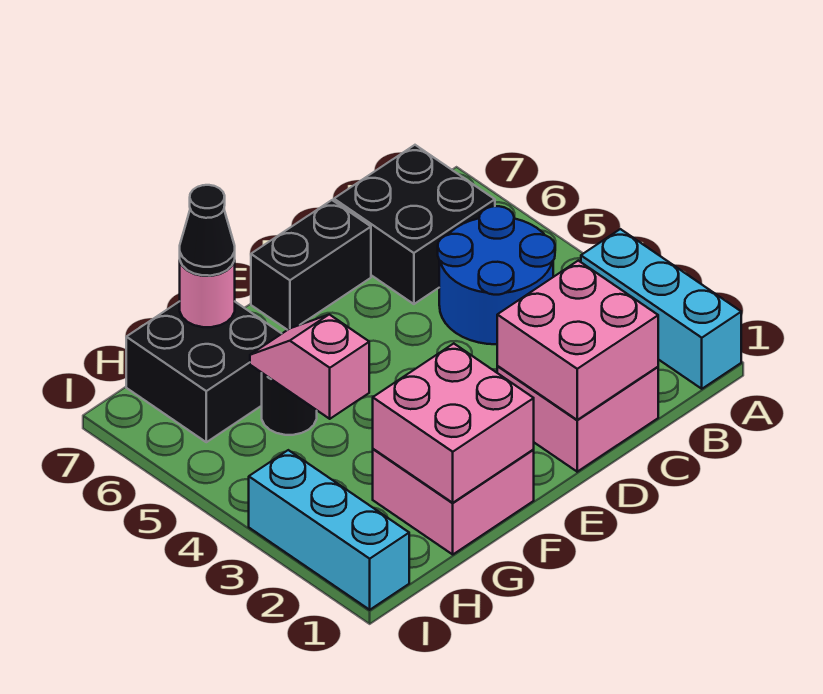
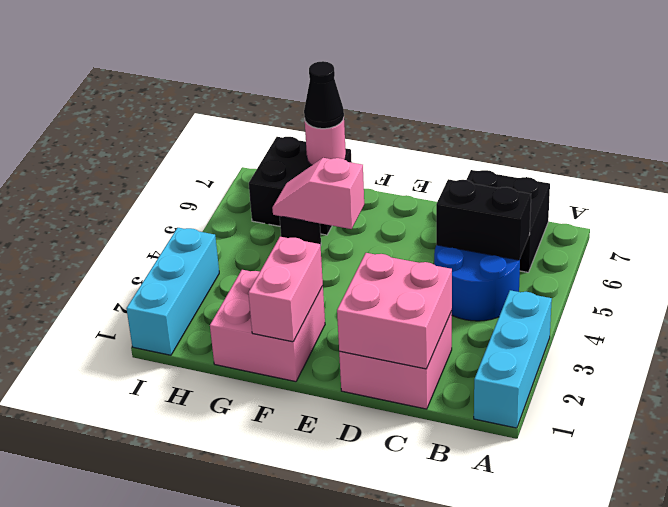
black 1x2 brick [251,200,371,330] -> black 1x2 brick moved to [436,179,531,260]
pink 2x2 brick [373,344,534,503] -> pink 1x2 brick [248,237,323,342]
pink 1x2 slope [250,314,369,419] -> pink 1x2 slope turned to [272,158,364,229]

